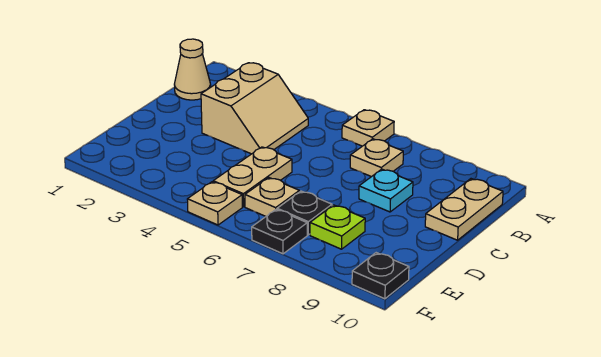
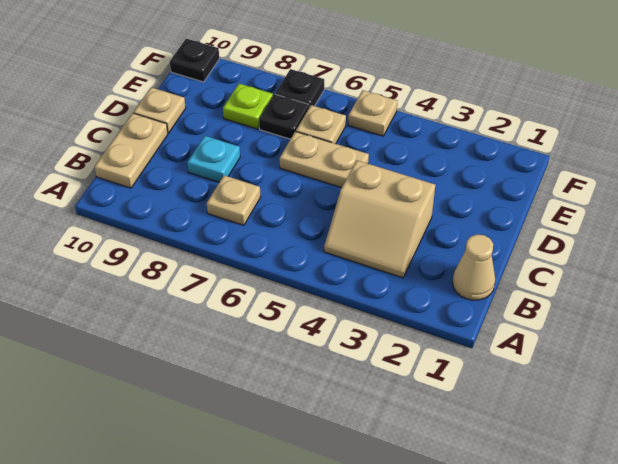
tan 1x1 plate [342,110,394,146] -> tan 1x1 plate moved to [134,87,186,133]
tan 2x2 slope [201,63,308,154] -> tan 2x2 slope turned to [324,160,435,278]
tan 1x2 plate [213,147,292,207] -> tan 1x2 plate turned to [280,132,369,188]

